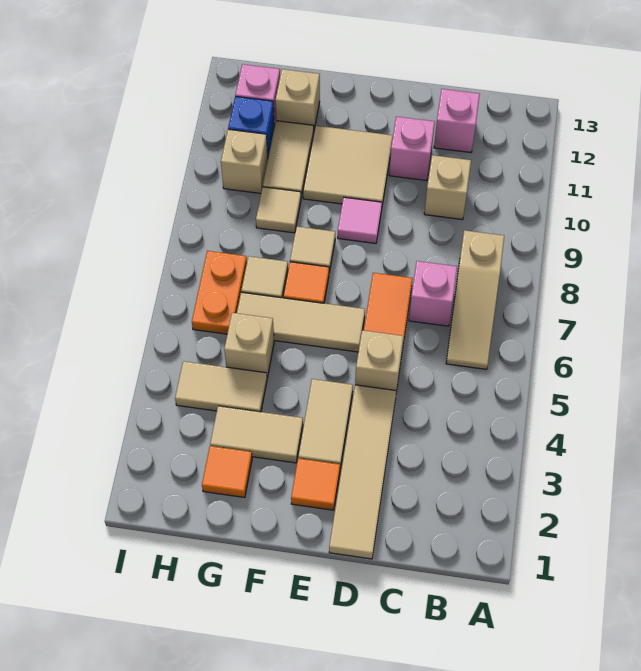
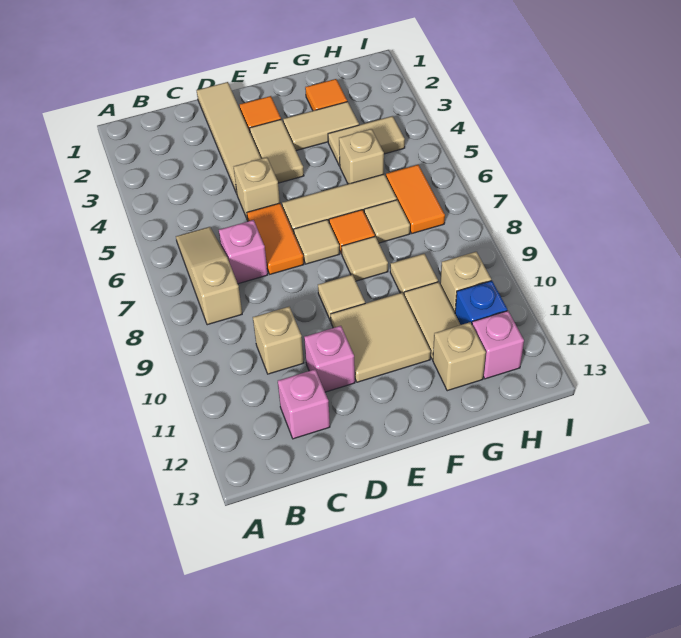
none -> tan 1x1 tile [294,220,340,264]
pink 1x1 tile [338,197,382,243] -> tan 1x1 tile [318,275,365,321]
orange 1x2 plate [192,251,247,334] -> orange 1x2 tile [386,165,445,233]

